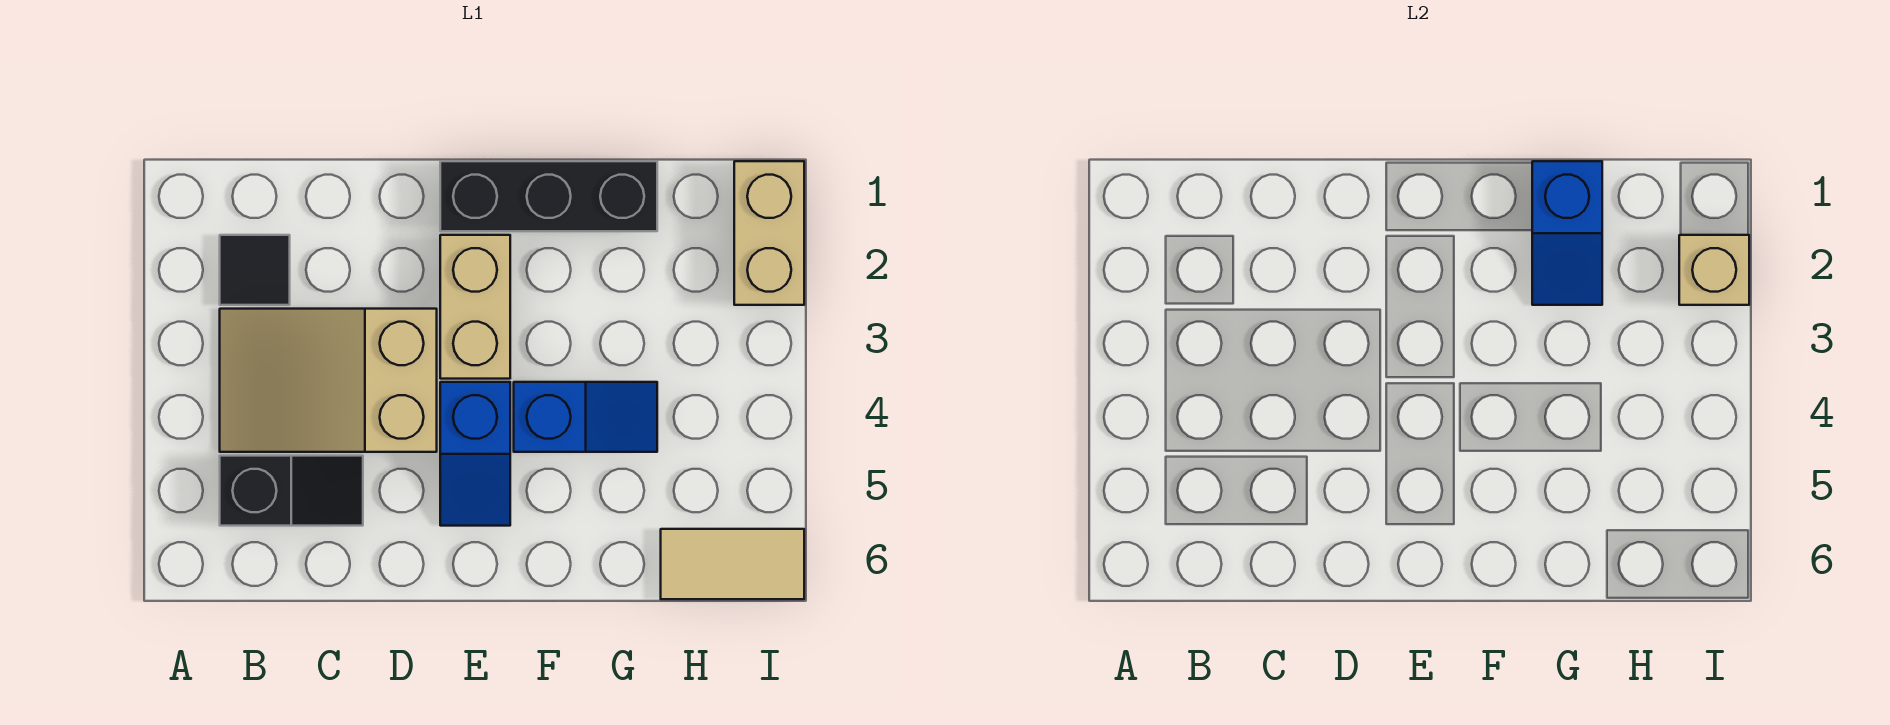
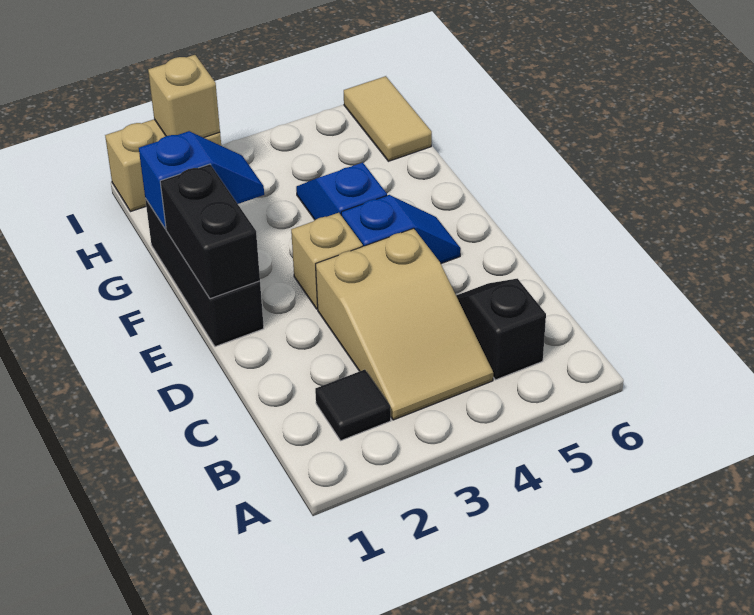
none -> black 1x2 brick [160,164,260,299]
tan 1x2 brick [440,235,510,379] -> tan 1x1 brick [291,213,363,309]

